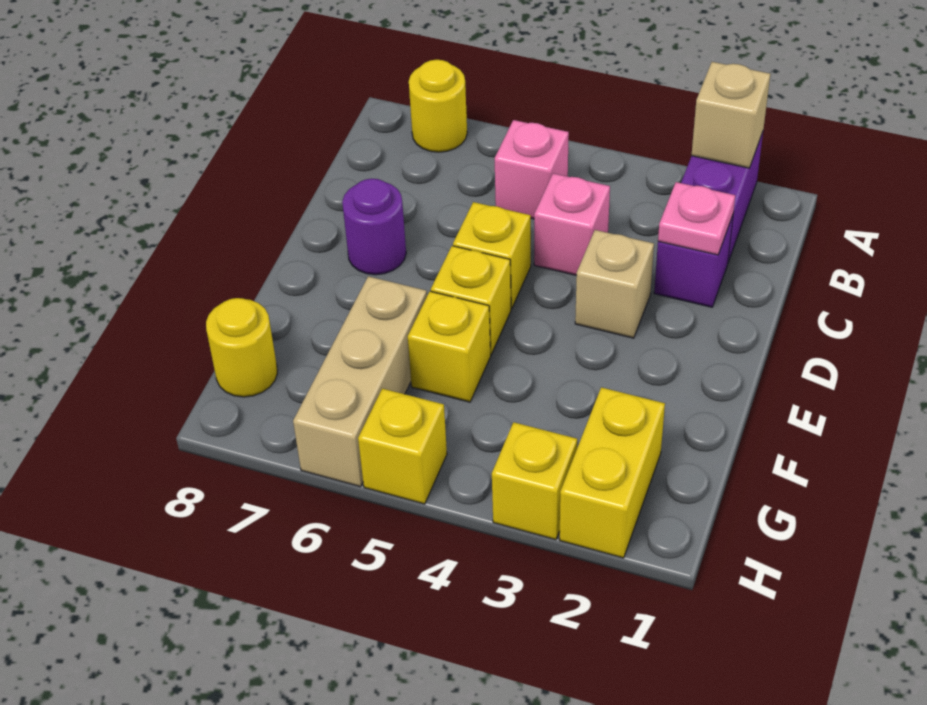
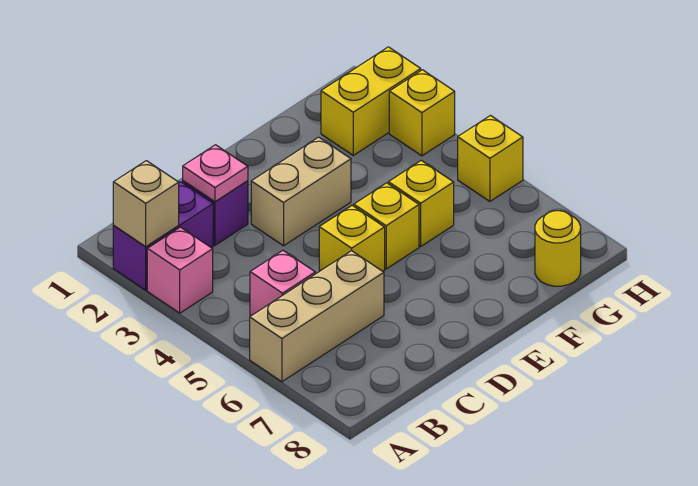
yellow 1x1 round brick [409,60,467,152] -> none
pink 1x1 brick [534,173,610,275] -> pink 1x1 brick moved to [147,227,213,313]
tan 1x1 brick [575,230,654,338] -> tan 1x2 brick [251,137,351,246]
purple 1x1 round brick [342,179,406,275] -> none
tan 1x3 brick [293,276,427,487] -> tan 1x3 brick moved to [250,251,384,382]

